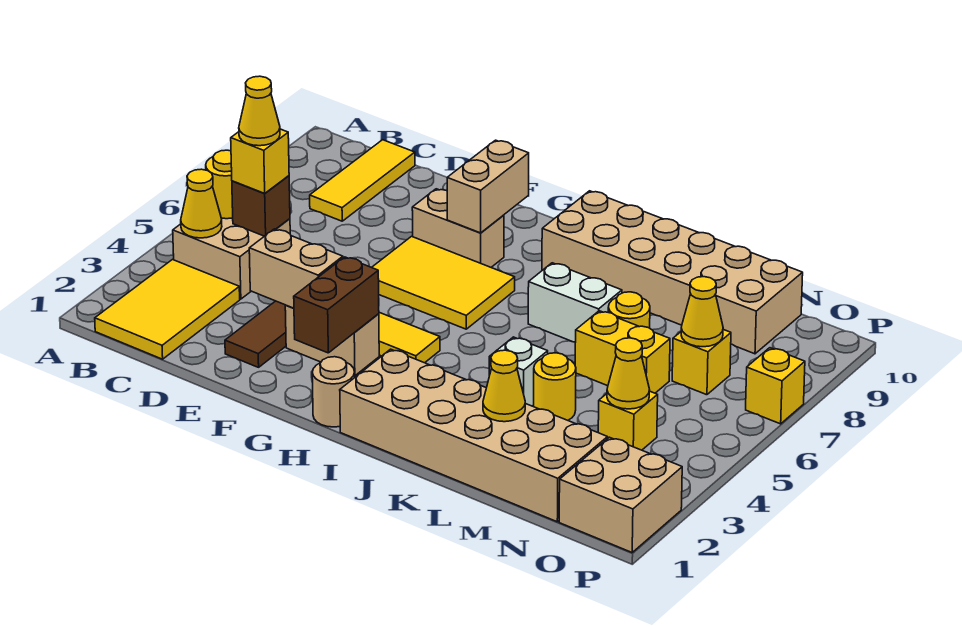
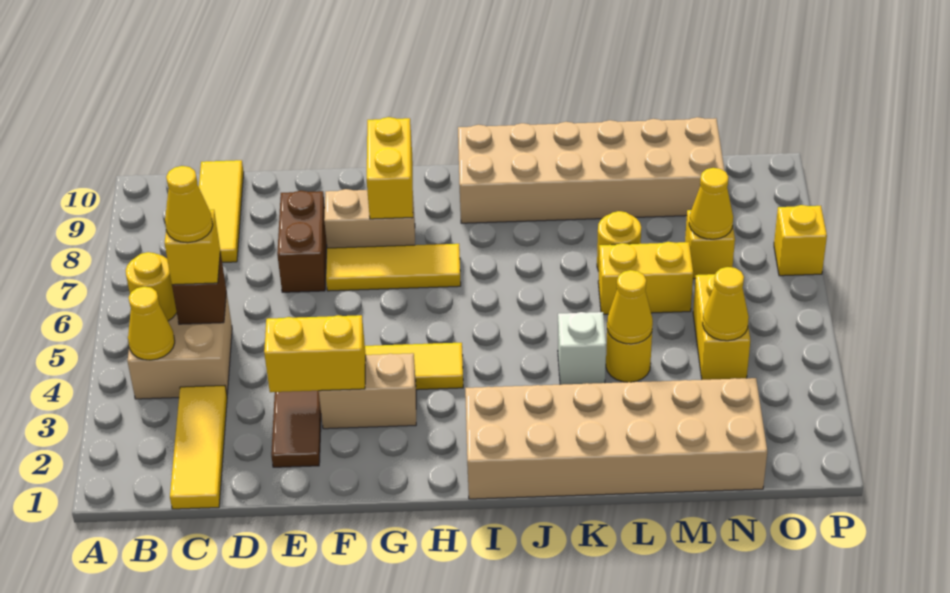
yellow 2x3 tile [95,260,240,359] -> yellow 1x3 tile [170,386,227,509]
tan 1x2 brick [249,229,343,308] -> yellow 1x2 brick [264,315,366,392]
yellow 2x3 tile [372,236,515,329] -> yellow 1x3 tile [326,244,461,291]
brown 1x2 brick [294,257,379,353] -> brown 1x2 brick moved to [277,191,327,292]
tan 1x2 brick [447,140,529,233] -> yellow 1x2 brick [367,117,413,219]
tan 1x1 round brick [312,357,355,427] -> none
white 1x2 brick [528,263,622,342] -> none
yellow 1x1 cone [483,350,525,422] -> yellow 1x1 cone moved to [607,270,653,344]
yellow 1x1 brick [598,391,658,450] -> yellow 1x2 brick [693,274,750,380]
tan 2x2 brick [559,437,682,552] -> none

